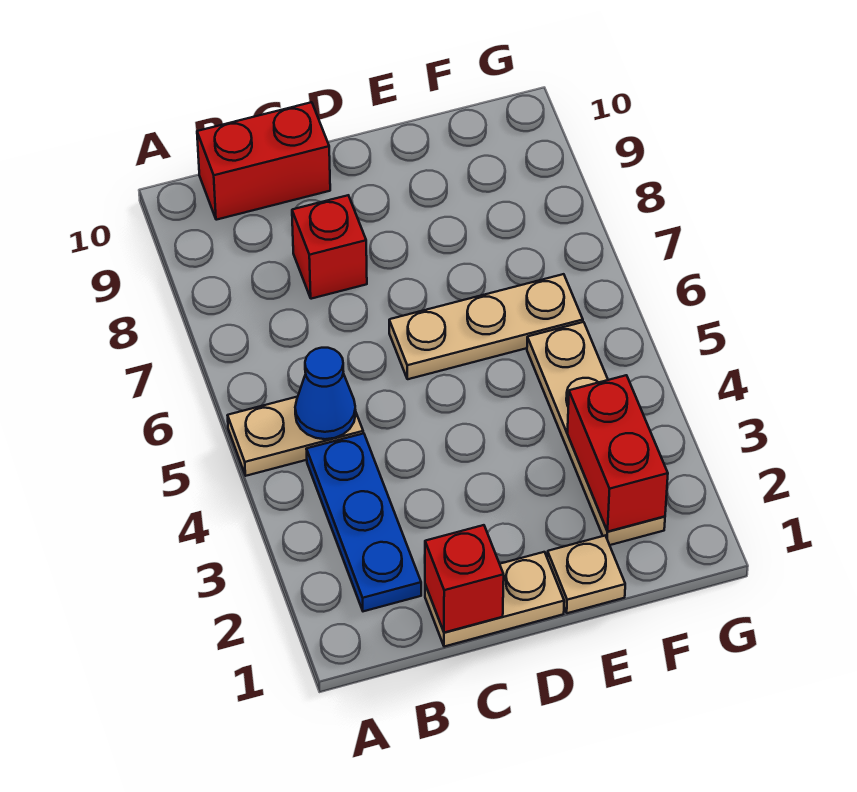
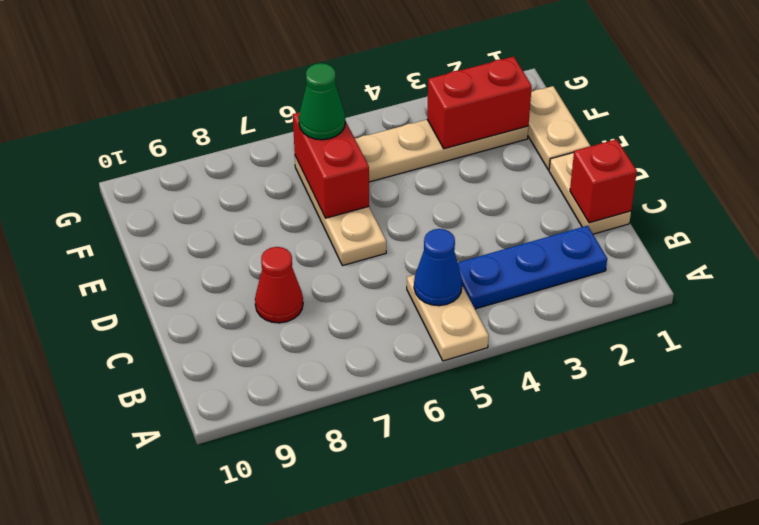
red 1x2 brick [197,102,330,220] -> red 1x2 brick moved to [293,112,369,218]
red 1x1 brick [292,195,367,299] -> red 1x1 cone [255,247,303,323]
tan 1x1 plate [547,536,625,613] -> tan 1x2 plate [528,86,590,170]
none -> green 1x1 cone [299,63,345,140]

